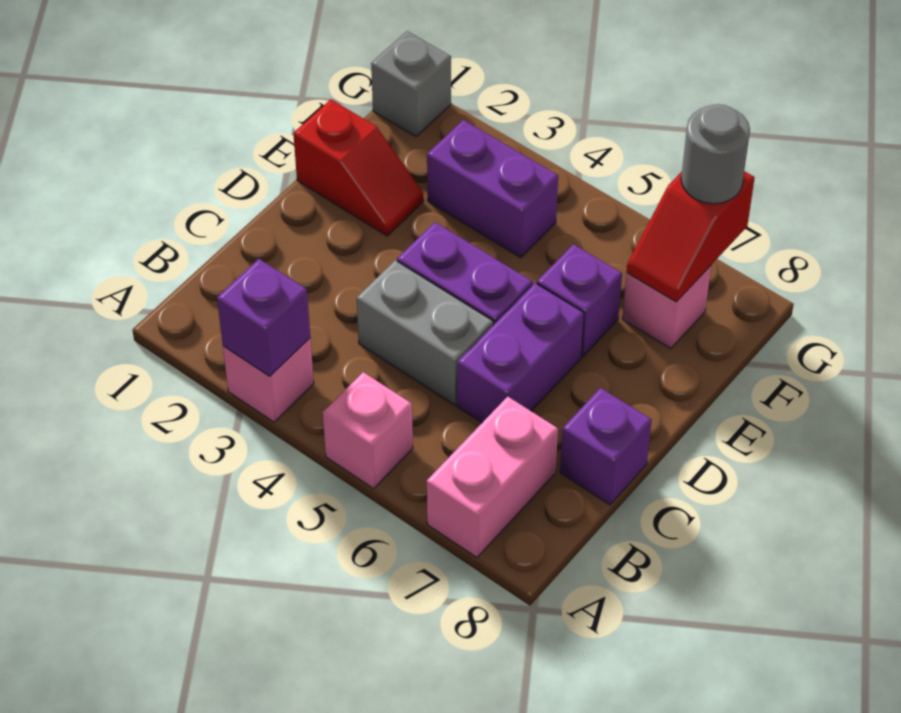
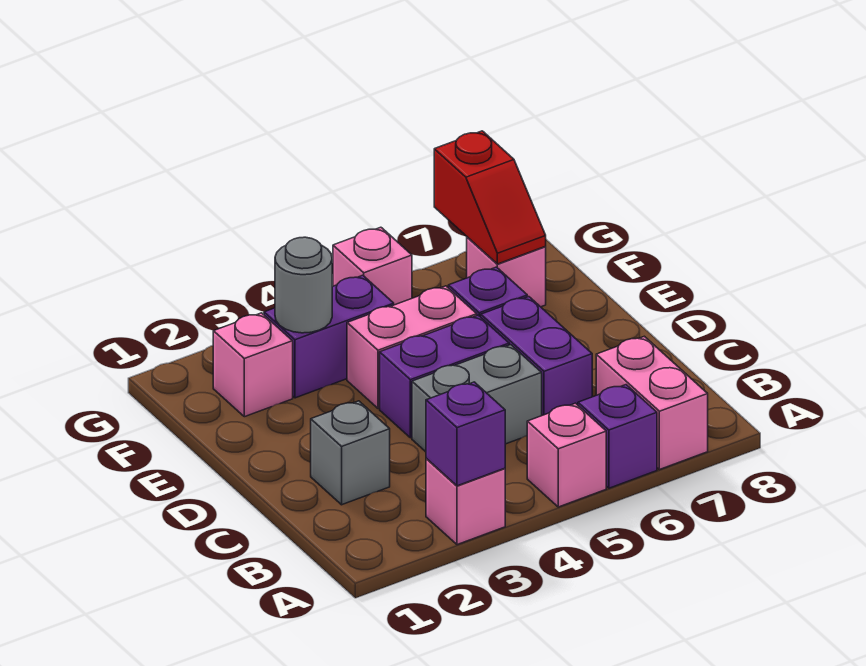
purple 1x1 brick [560,388,652,505] -> purple 1x1 brick moved to [578,385,657,488]
red 1x2 slope [293,99,424,236] -> none
none -> pink 1x2 brick [347,286,477,408]
none -> pink 1x1 brick [213,313,293,417]
grey 1x1 brick [371,31,451,137] -> grey 1x1 brick moved to [311,401,390,505]
none -> pink 1x1 brick [333,227,412,305]
grey 1x1 round brick [681,104,750,204] -> grey 1x1 round brick moved to [275,237,332,333]

